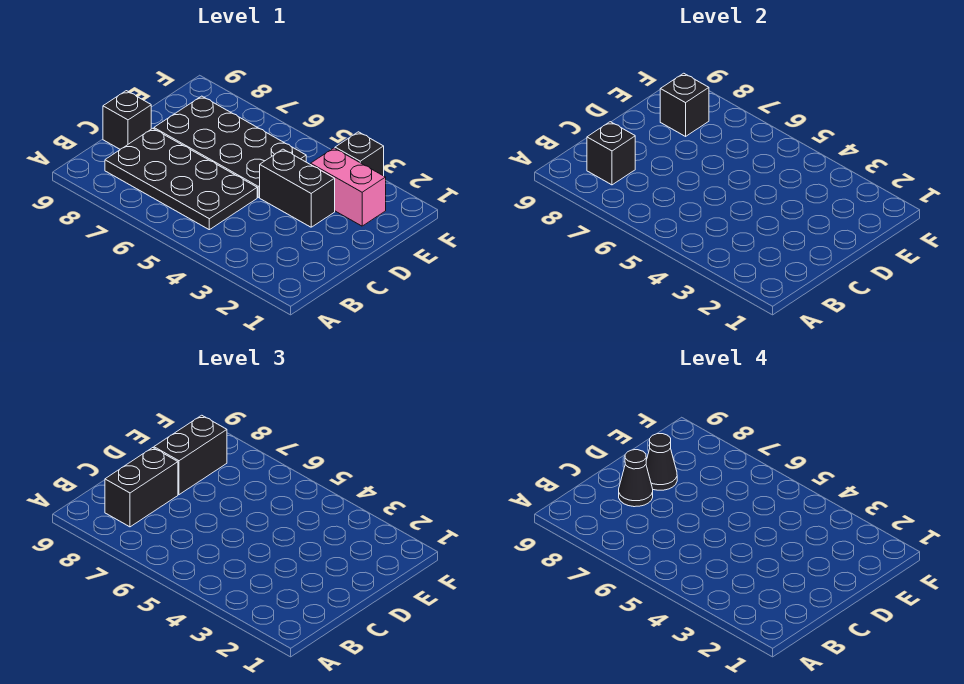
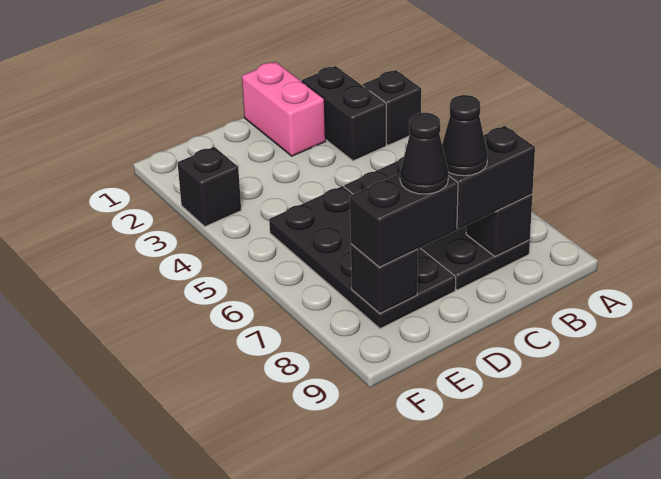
black 1x1 brick [103,91,151,149] -> black 1x1 brick moved to [363,70,421,145]
black 1x2 brick [260,149,335,227] -> black 1x2 brick moved to [302,66,386,161]
pink 1x2 brick [311,148,386,226] -> pink 1x2 brick moved to [242,62,326,156]

